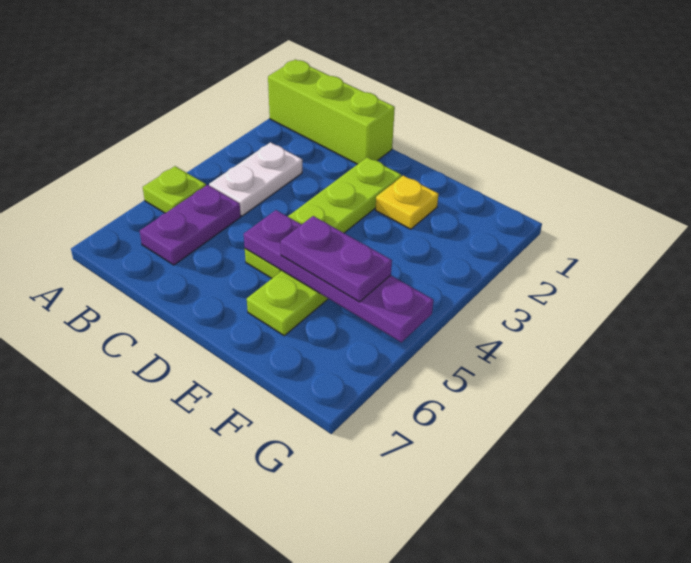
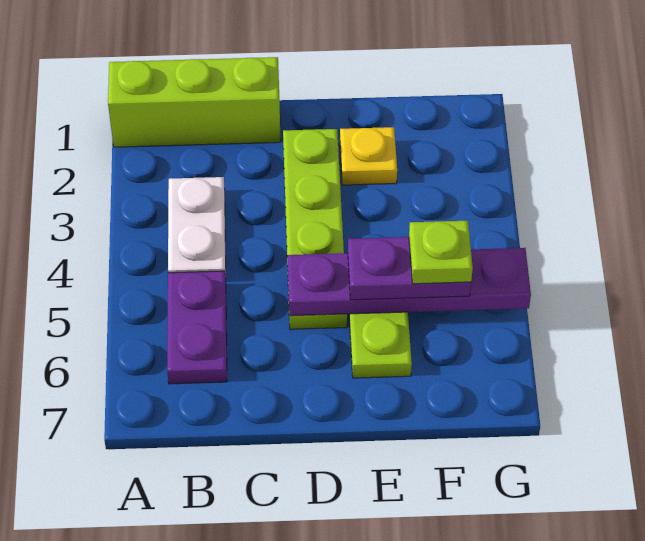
lime 1x1 plate [143,166,206,213] -> lime 1x1 plate moved to [409,221,473,284]

